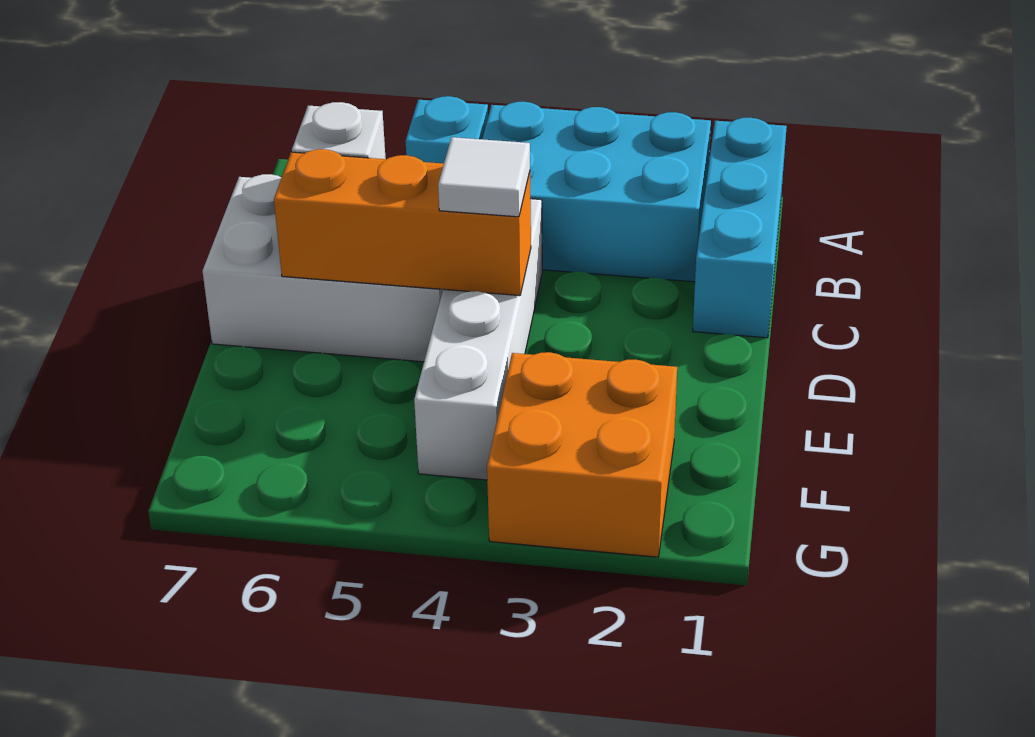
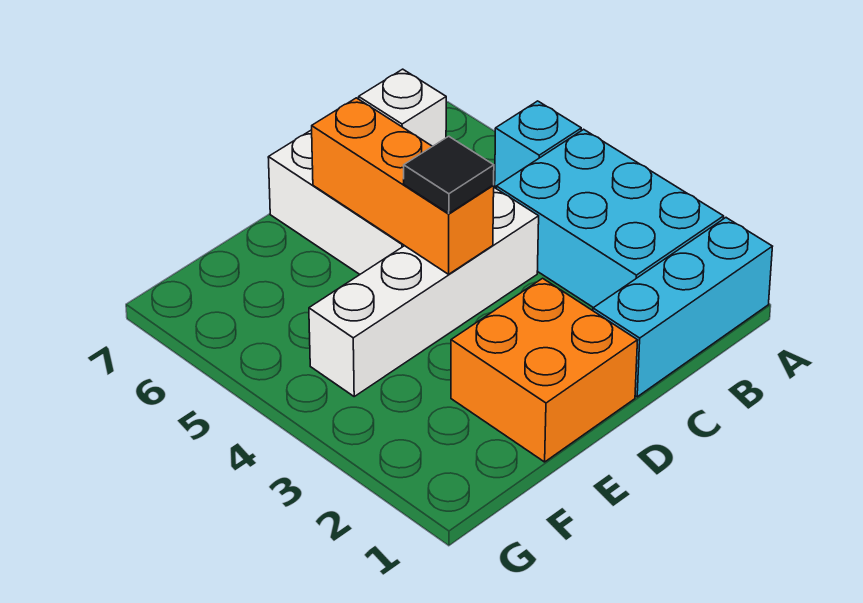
white 1x1 tile [438,137,530,217] -> black 1x1 tile [404,136,494,214]
orange 2x2 brick [487,352,677,557] -> orange 2x2 brick moved to [451,278,638,462]

